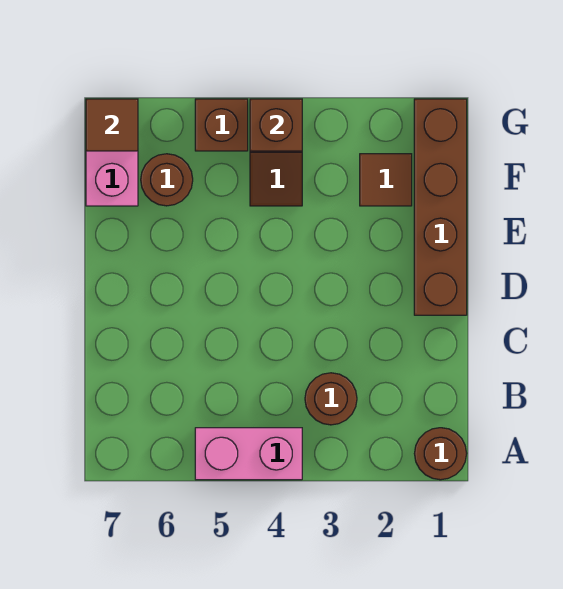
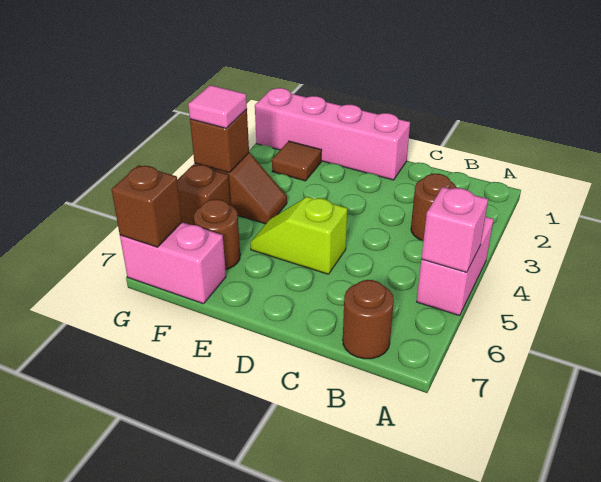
brown 1x1 round brick [414,428,467,480] -> brown 1x1 round brick moved to [343,280,394,359]
none -> pink 1x1 brick [421,187,488,272]
brown 1x4 brick [414,99,467,315] -> pink 1x4 brick [255,88,410,180]
none -> lime 1x2 slope [250,197,347,274]
none -> pink 1x1 tile [188,85,247,128]
brown 1x1 tile [86,99,138,151] -> brown 1x1 brick [111,165,182,247]

